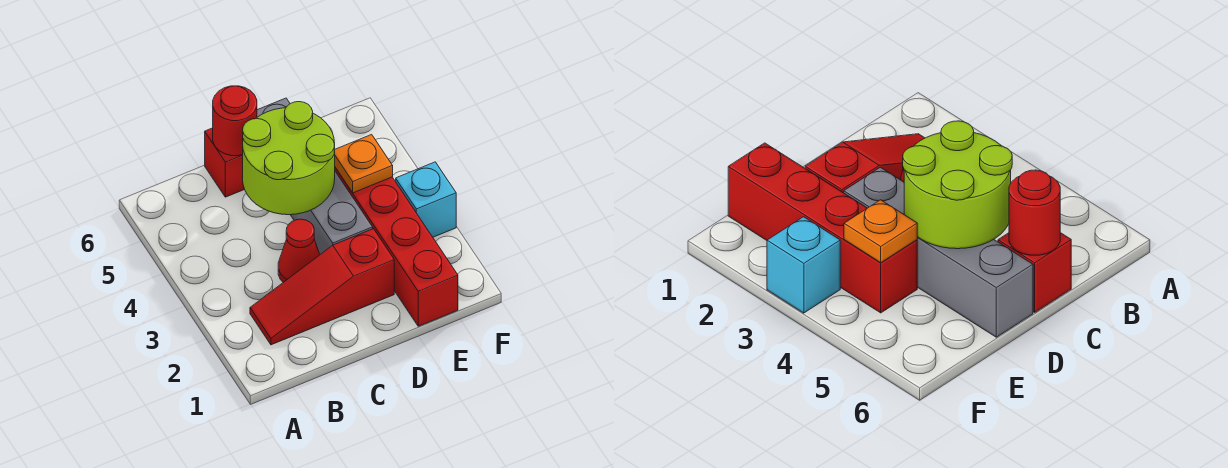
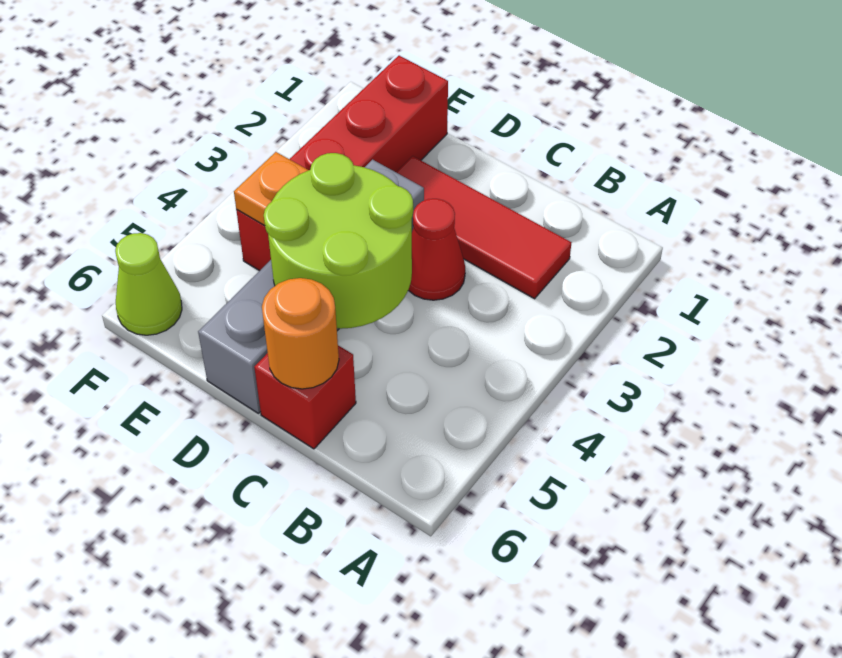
red 1x3 slope [250,229,394,345] -> red 1x3 tile [396,156,571,299]
red 1x1 round brick [213,86,257,156] -> orange 1x1 round brick [262,278,339,389]
cyan 1x1 brick [396,162,456,237] -> none
none -> lime 1x1 cone [115,233,182,335]

